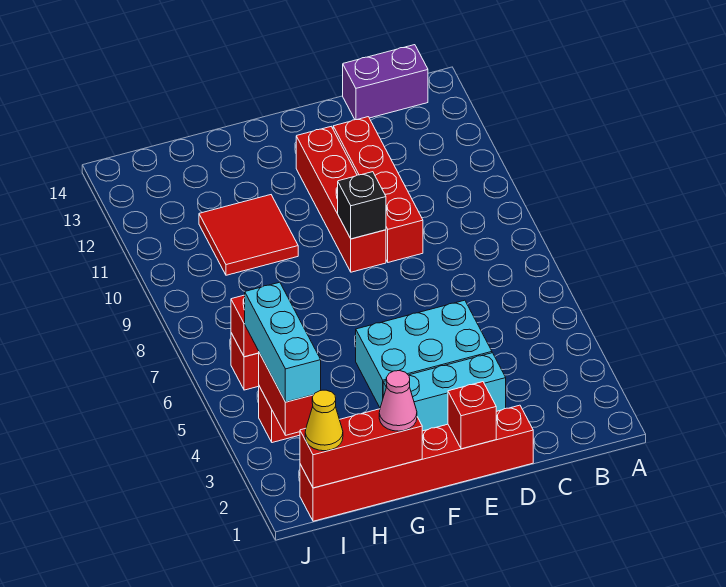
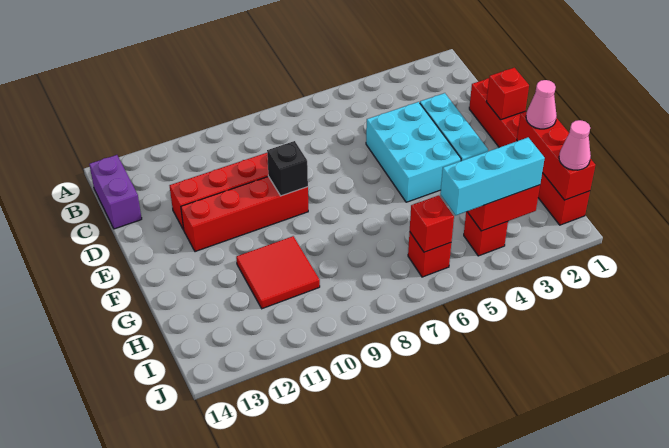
yellow 1x1 cone [305,390,343,451] -> pink 1x1 cone [559,120,591,170]

